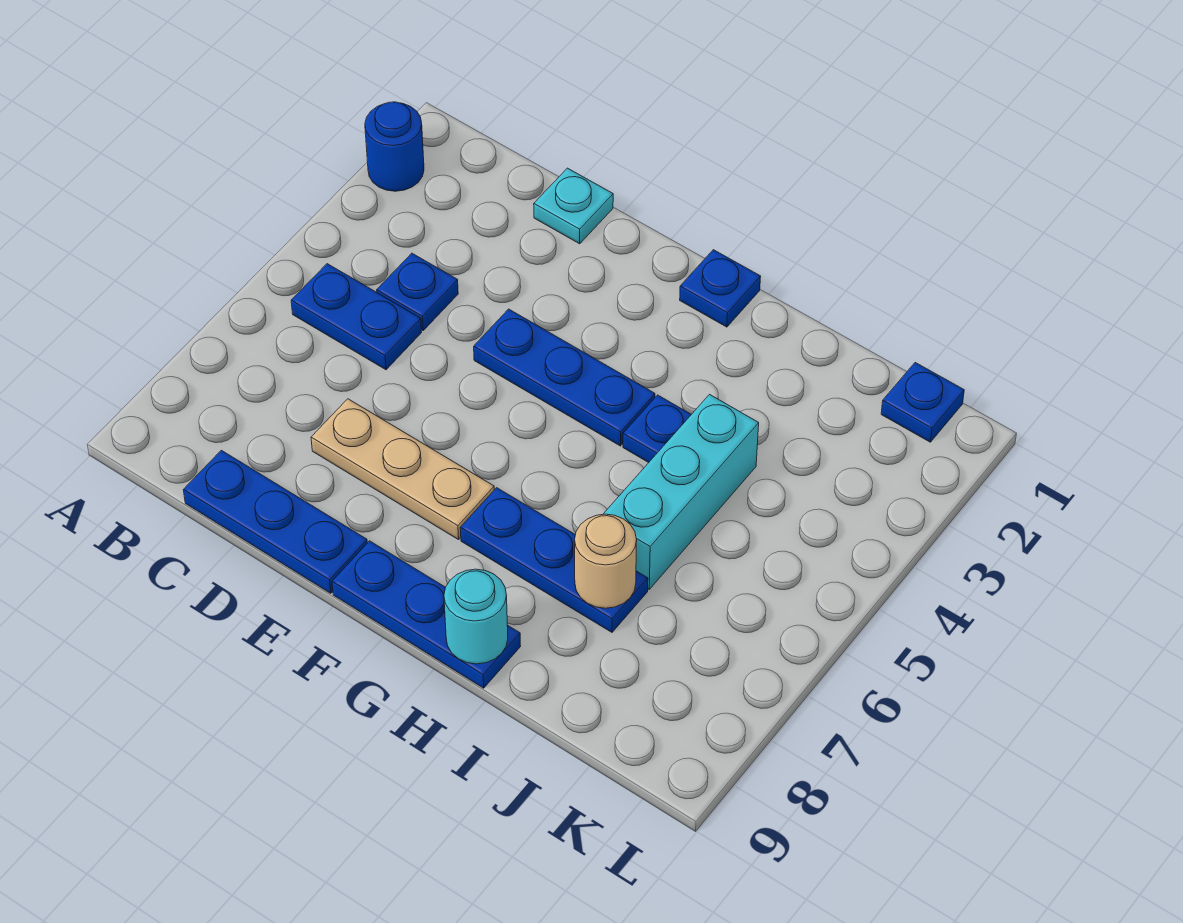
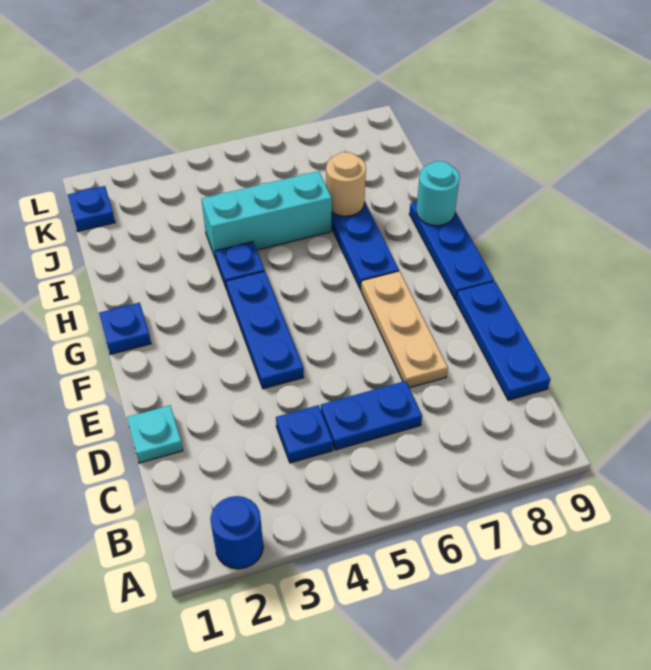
blue 1x2 plate [291,264,422,370] -> blue 1x2 plate turned to [321,381,422,450]

